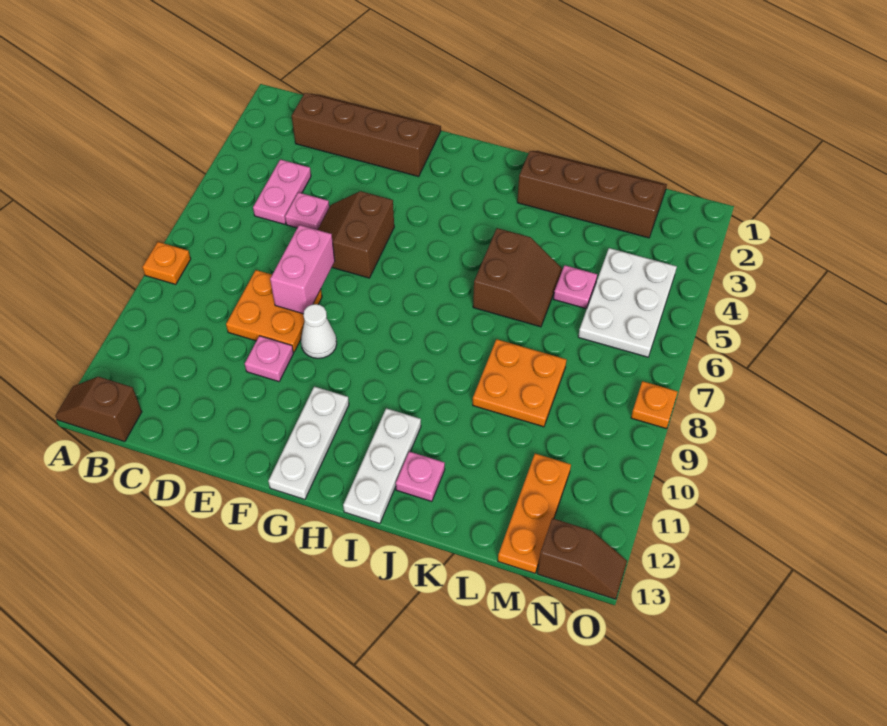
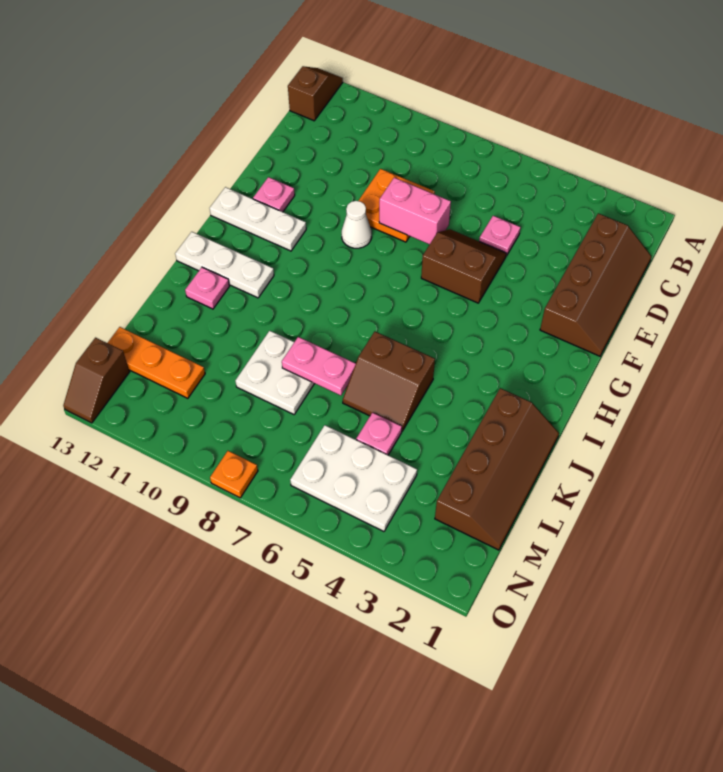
orange 1x1 plate [142,242,191,284] -> none
pink 1x2 plate [253,159,311,224] -> pink 1x2 plate moved to [282,337,356,395]
pink 1x1 plate [245,336,293,382] -> pink 1x1 plate moved to [253,177,295,212]
orange 2x2 plate [473,339,566,427] -> white 2x2 plate [236,331,315,414]

